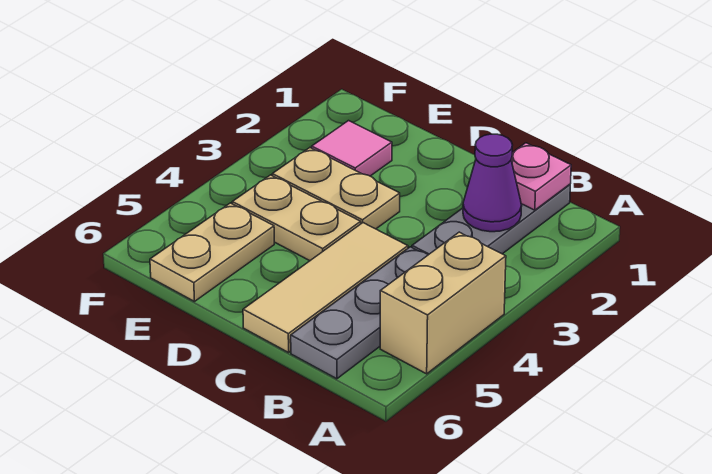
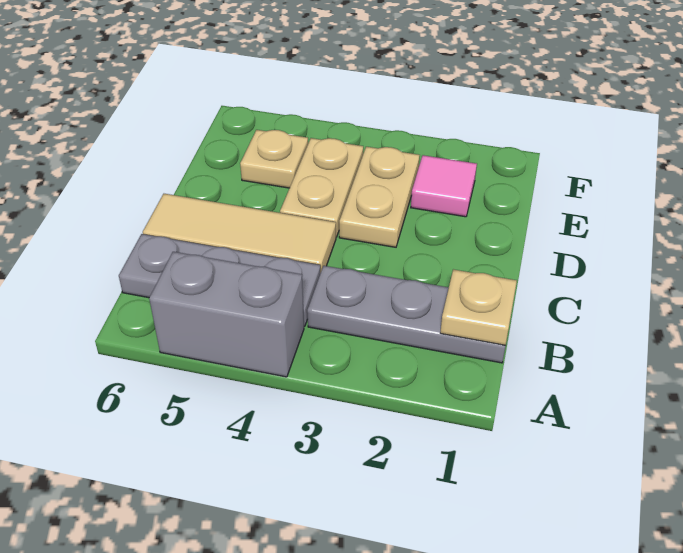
tan 1x2 brick [380,232,506,374] -> grey 1x2 brick [149,252,304,377]
pink 1x1 plate [511,143,571,210] -> tan 1x1 plate [440,269,517,345]
purple 1x1 cone [463,134,522,232] -> none
tan 1x2 plate [150,203,274,301] -> tan 1x1 plate [240,130,308,188]

